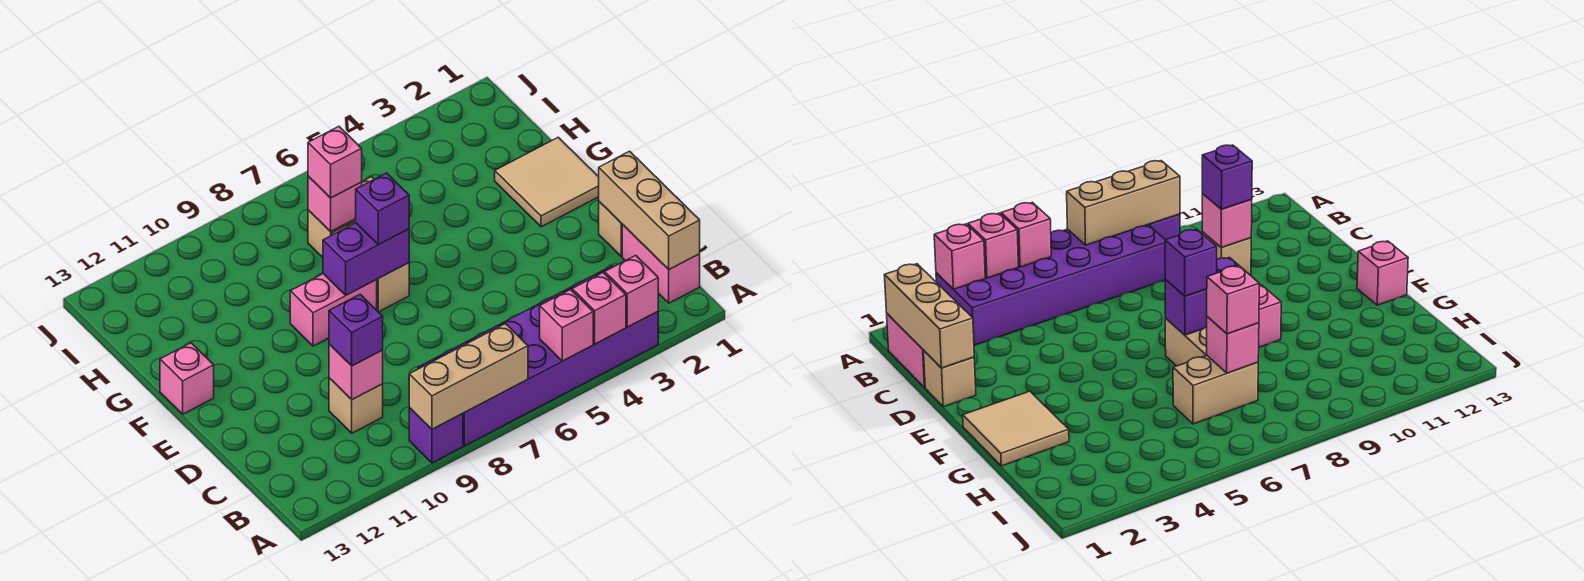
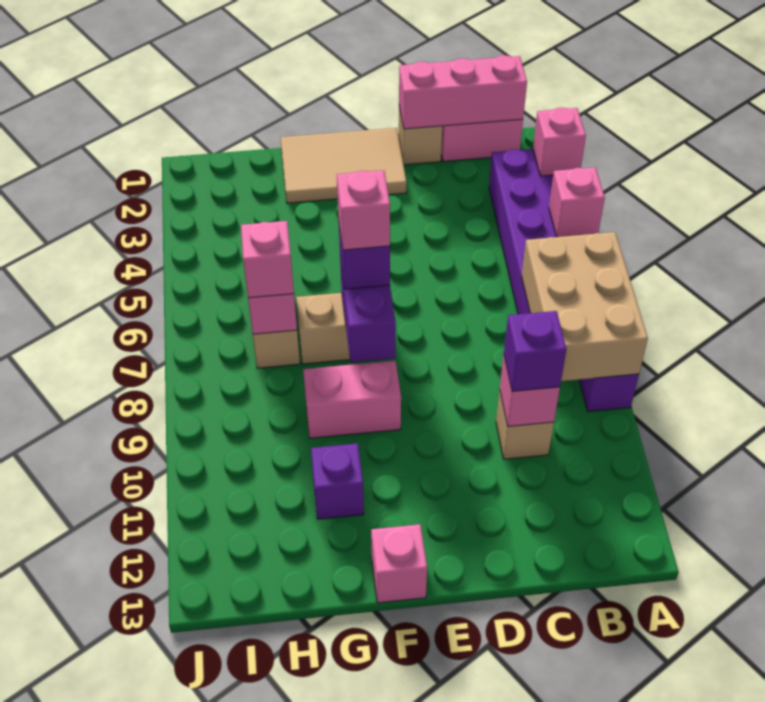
pink 1x1 brick [572,273,626,344] -> pink 1x1 brick moved to [337,170,390,250]
tan 1x3 brick [409,324,528,429] -> tan 2x3 brick [522,232,648,381]
tan 1x3 brick [599,151,700,270] -> pink 1x3 brick [399,55,527,129]
tan 2x2 tile [495,137,599,227] -> tan 2x3 tile [280,128,407,203]
pink 1x2 brick [290,274,377,346] -> pink 1x2 brick turned to [303,361,401,438]
none -> purple 1x1 brick [311,443,364,519]

